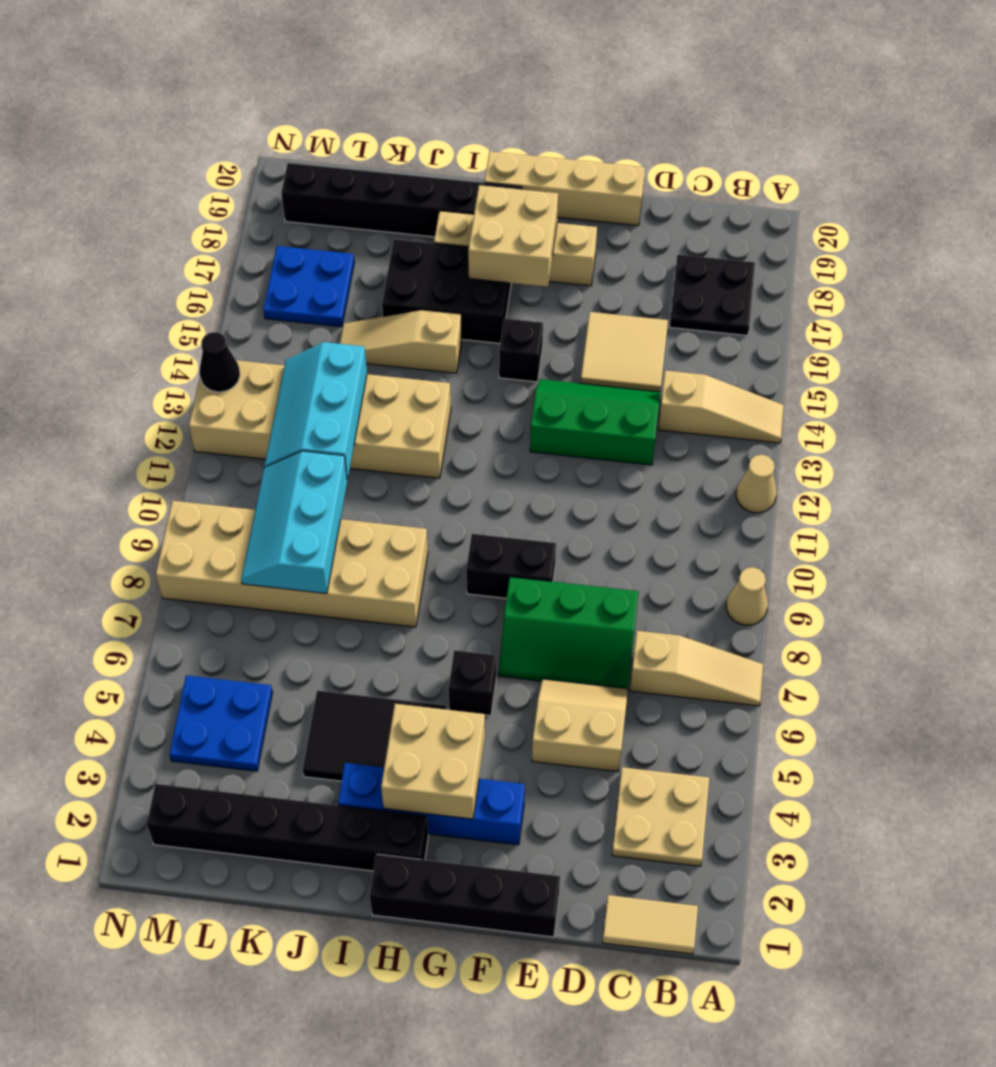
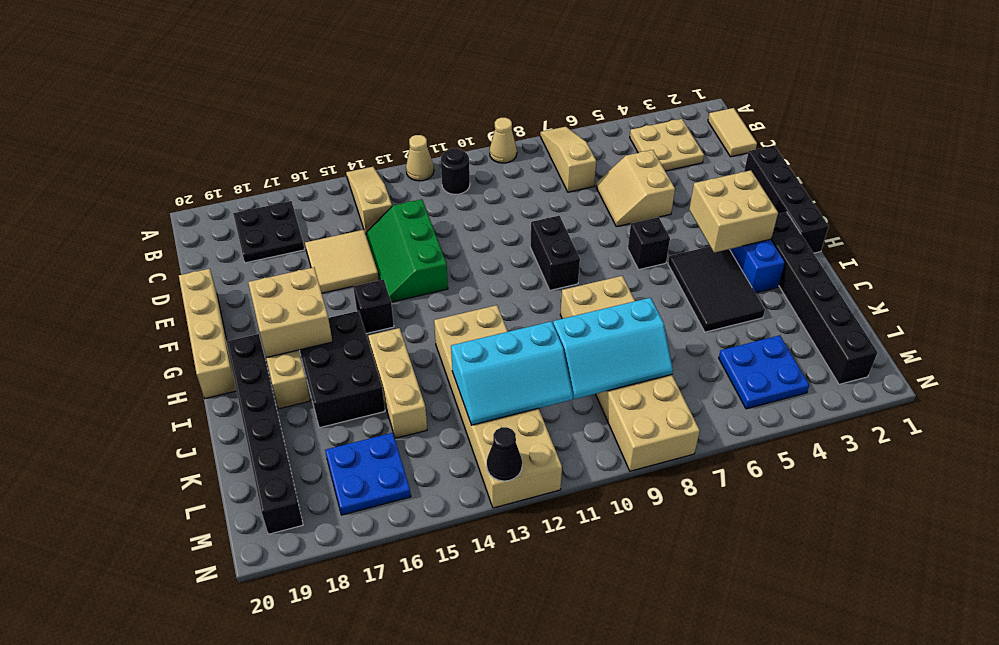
none -> black 1x1 round brick [441,148,470,194]
green 2x3 slope [499,577,639,689] -> none
tan 1x3 slope [340,310,462,373] -> tan 1x3 brick [368,328,427,438]

